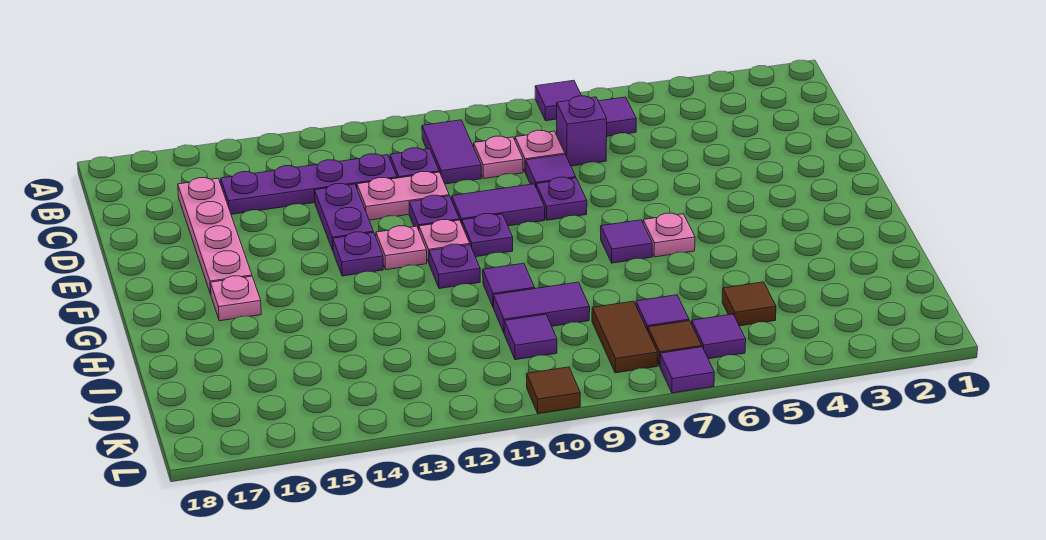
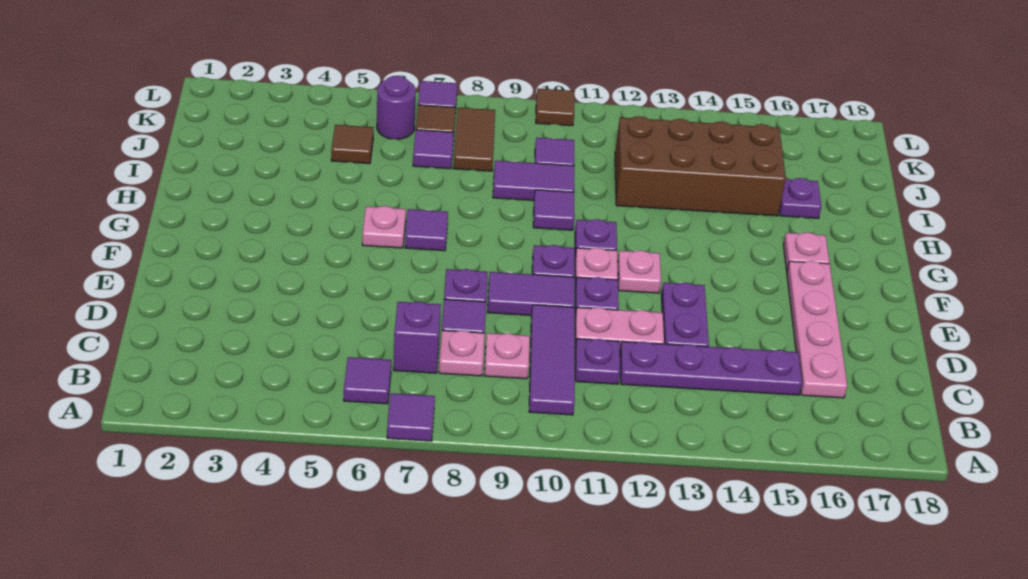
purple 1x2 tile [422,120,481,184] -> purple 1x3 tile [529,305,575,415]
purple 1x1 plate [333,232,383,276] -> purple 1x1 plate moved to [779,178,821,218]
none -> brown 2x4 brick [615,116,786,216]
purple 1x1 tile [692,314,746,359] -> purple 1x1 round brick [377,76,416,139]

